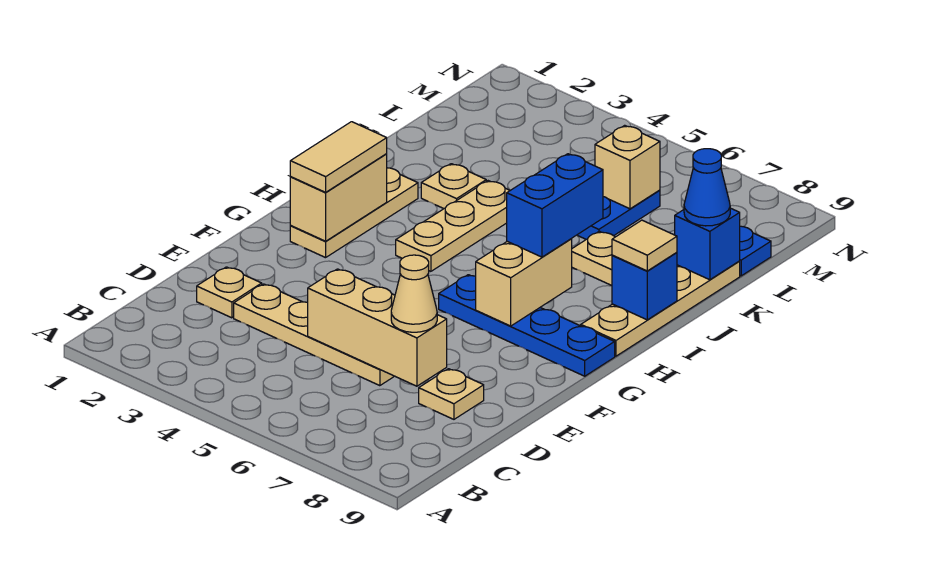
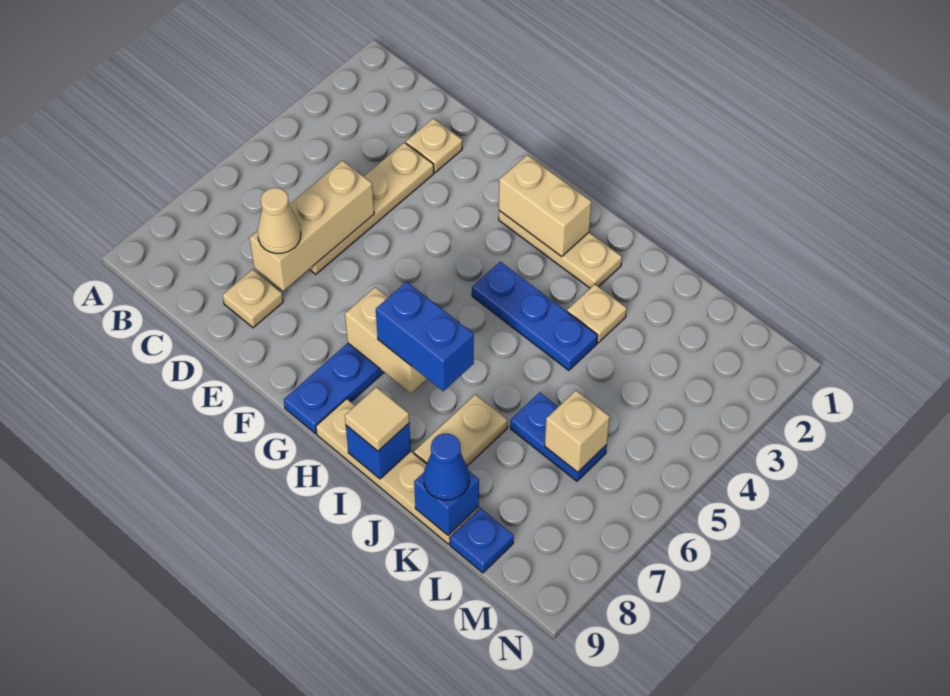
tan 1x2 tile [290,122,387,192] -> none
tan 1x3 plate [396,181,510,271] -> blue 1x3 plate [472,262,598,370]

